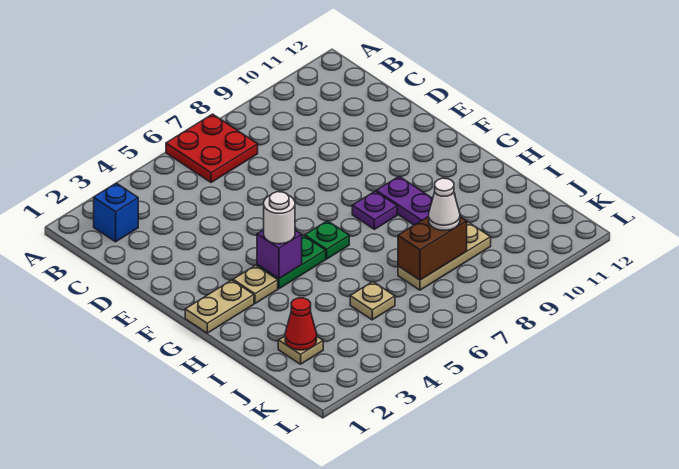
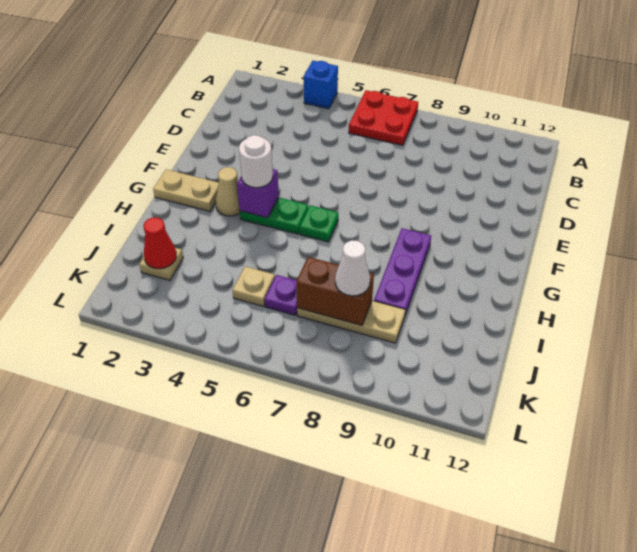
blue 1x1 brick [94,183,138,242] -> blue 1x1 brick moved to [304,61,338,109]
tan 1x1 plate [233,265,278,303] -> tan 1x1 cone [216,167,240,216]
purple 1x1 plate [352,191,397,229] -> purple 1x1 plate moved to [265,275,297,315]

